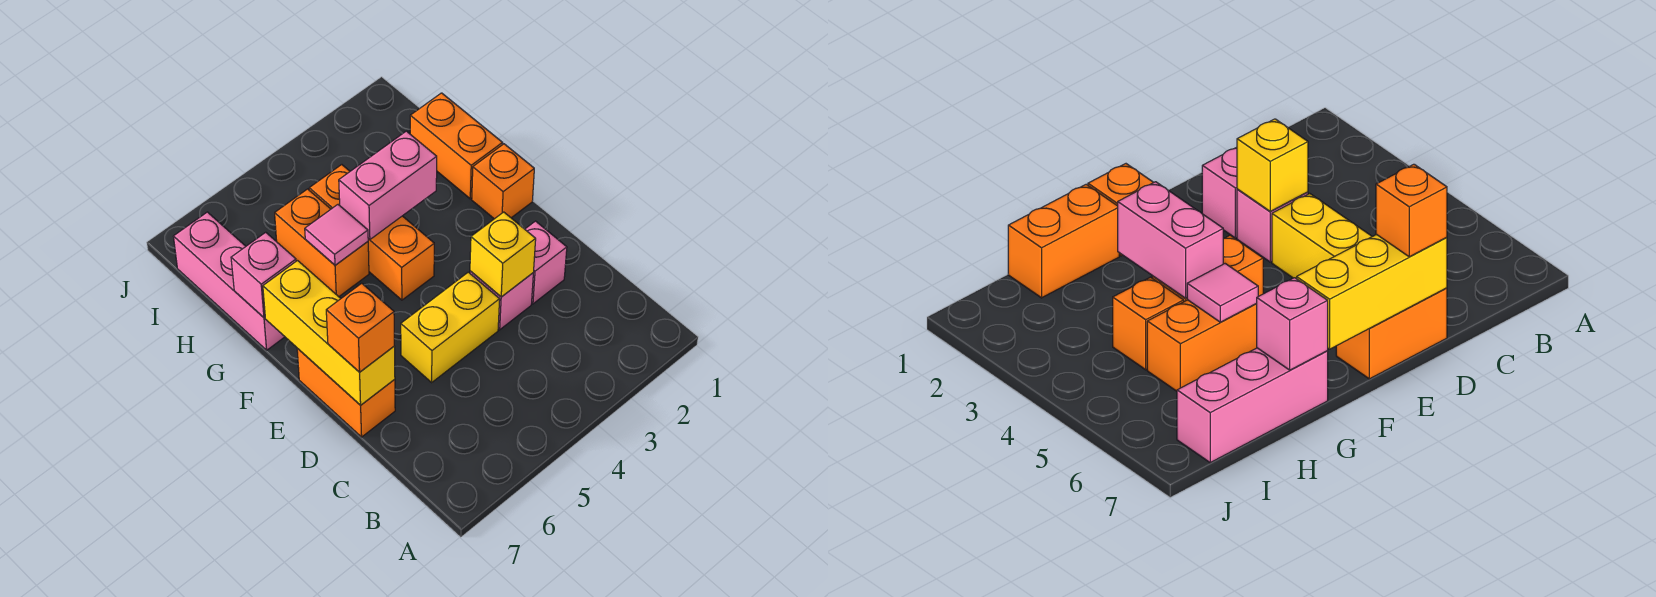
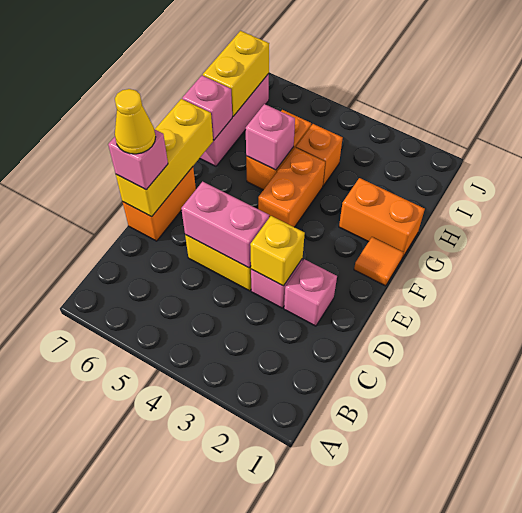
orange 1x1 brick [326,283,394,372] -> pink 1x1 brick [108,129,168,190]
none -> yellow 1x1 cone [115,89,156,154]
orange 1x1 brick [472,144,534,219] -> orange 1x1 tile [354,237,404,286]
orange 1x2 brick [410,93,502,199] -> orange 1x2 brick turned to [339,178,425,258]
pink 1x2 brick [339,131,437,240] -> pink 1x2 brick moved to [181,182,269,268]
pink 1x1 tile [305,205,368,265] -> pink 1x1 brick [246,104,295,170]
none -> yellow 1x2 brick [203,31,269,116]

